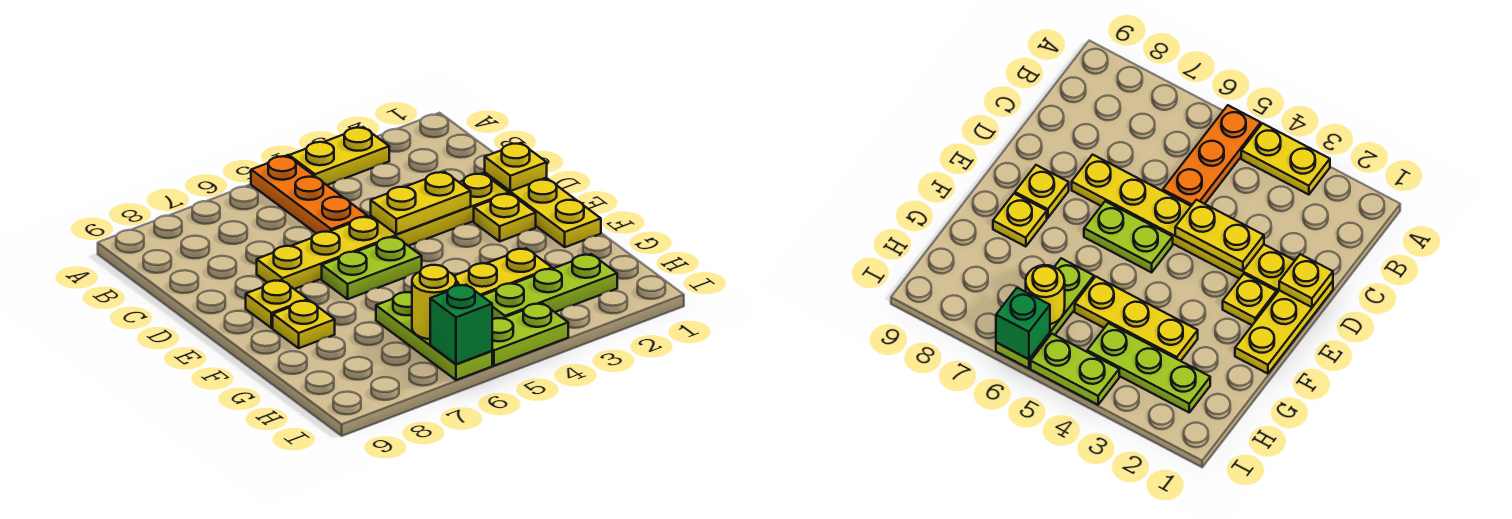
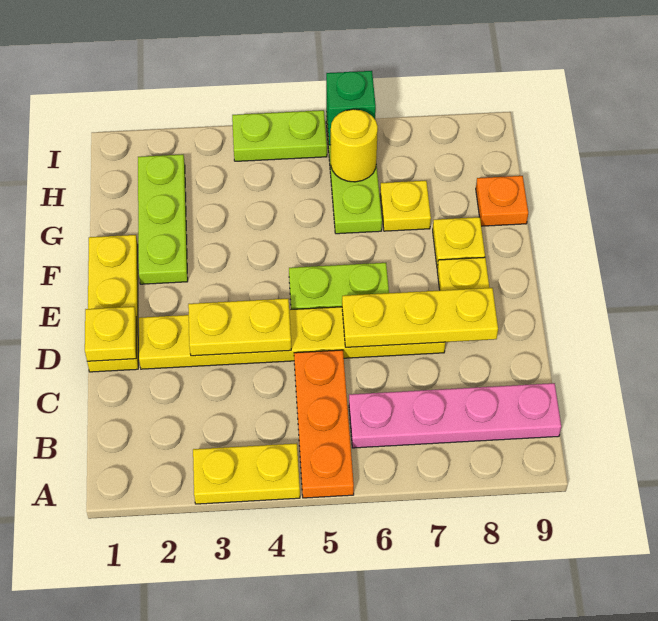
none -> pink 1x4 plate [349,383,561,448]
yellow 1x1 plate [474,194,536,241] -> yellow 1x1 plate moved to [380,181,431,231]
yellow 1x3 plate [454,248,552,296] -> yellow 1x3 plate moved to [342,288,498,347]
none -> orange 1x1 plate [476,176,528,226]
lime 1x3 plate [482,254,617,319] -> lime 1x3 plate turned to [138,154,188,284]

